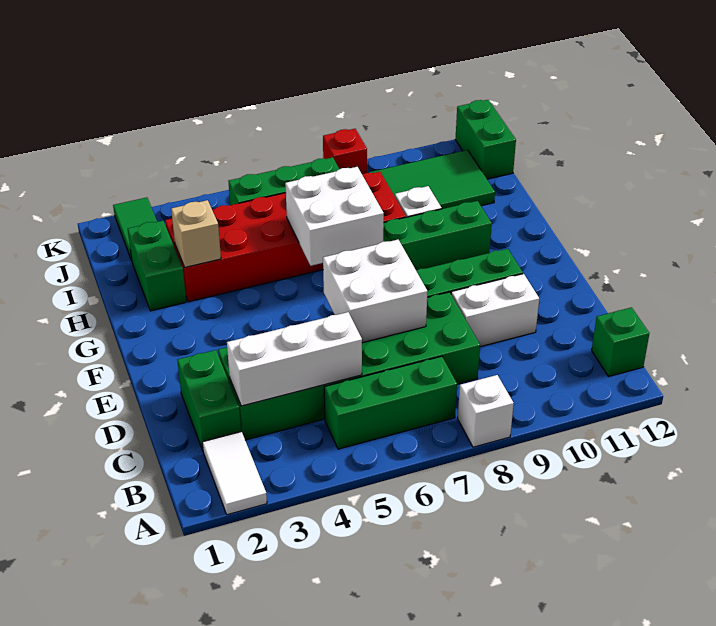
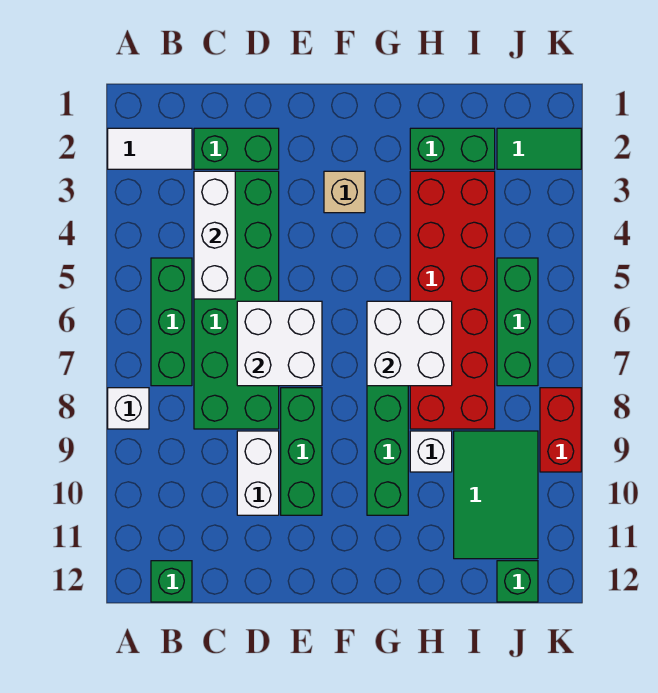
tan 1x1 brick [171,200,221,267] -> tan 1x1 brick moved to [324,171,365,213]
green 1x2 brick [455,100,516,179] -> green 1x1 brick [497,561,538,602]
red 1x1 brick [323,129,367,174] -> red 1x2 brick [540,388,581,472]

